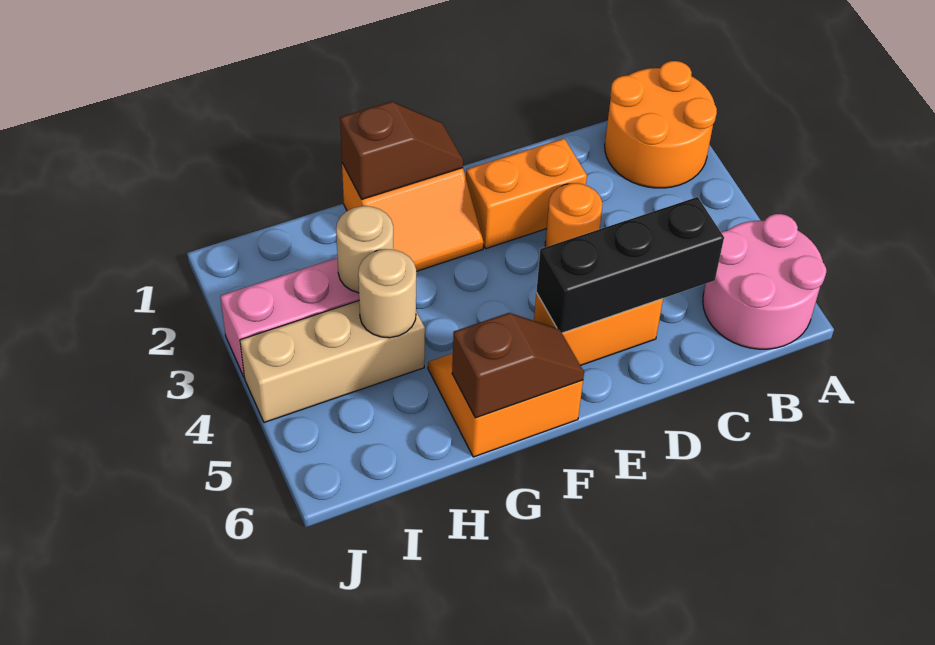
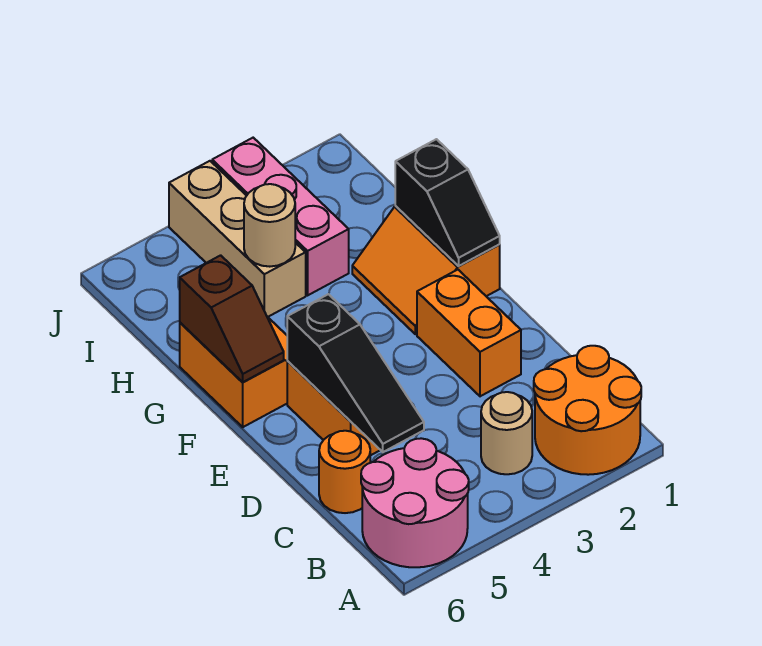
black 1x3 brick [536,197,724,333] -> black 1x3 slope [287,294,424,452]
orange 1x1 round brick [545,183,602,247] -> orange 1x1 round brick moved to [319,431,370,513]
brown 1x2 slope [340,101,463,199] -> black 1x2 slope [395,139,500,266]
tan 1x1 round brick [336,206,393,293] -> tan 1x1 round brick moved to [481,392,532,474]

